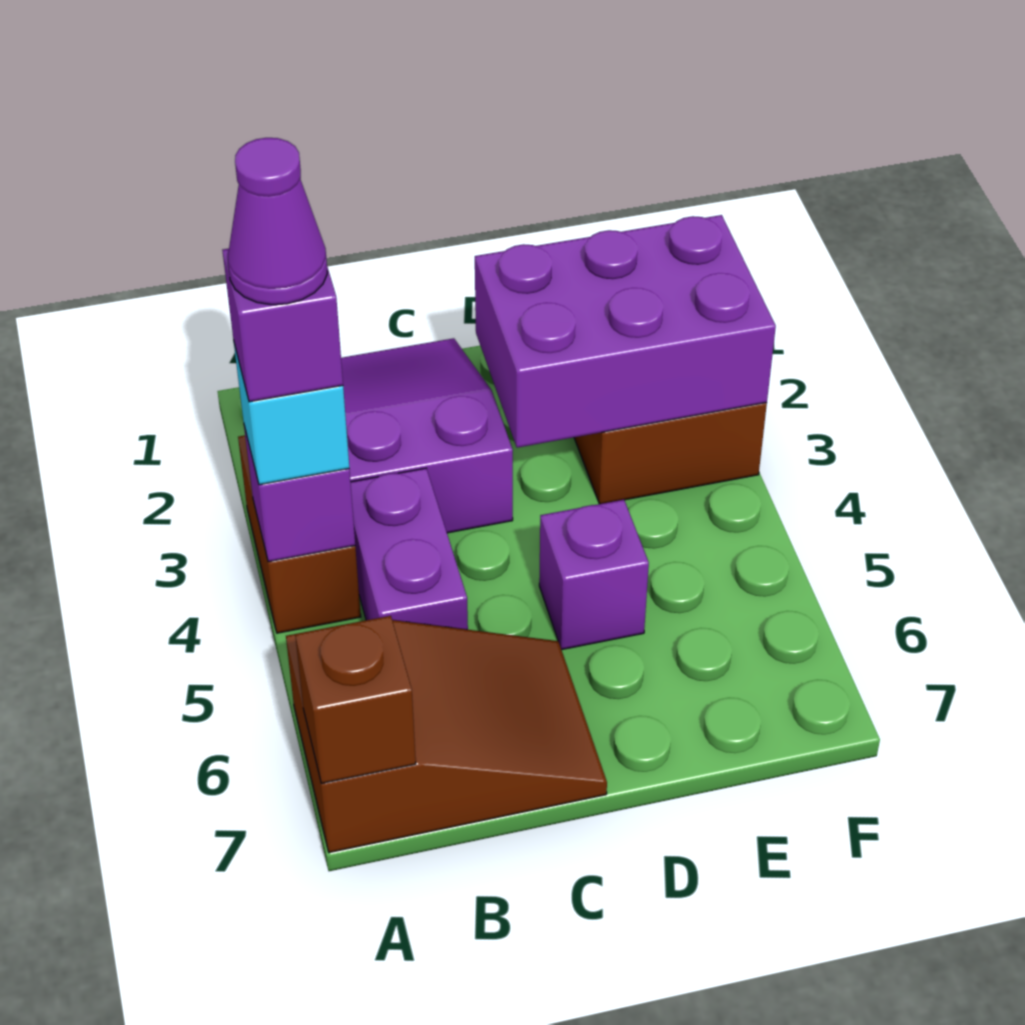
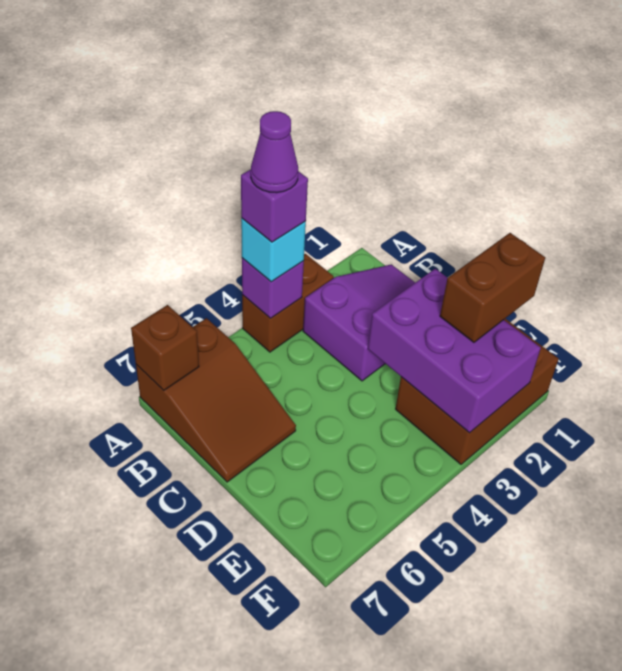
purple 1x2 brick [351,468,468,630] -> none
purple 1x1 brick [539,500,649,650] -> none
none -> brown 1x2 brick [440,233,545,342]

